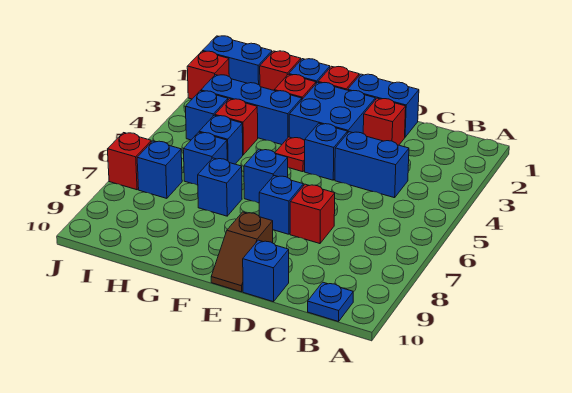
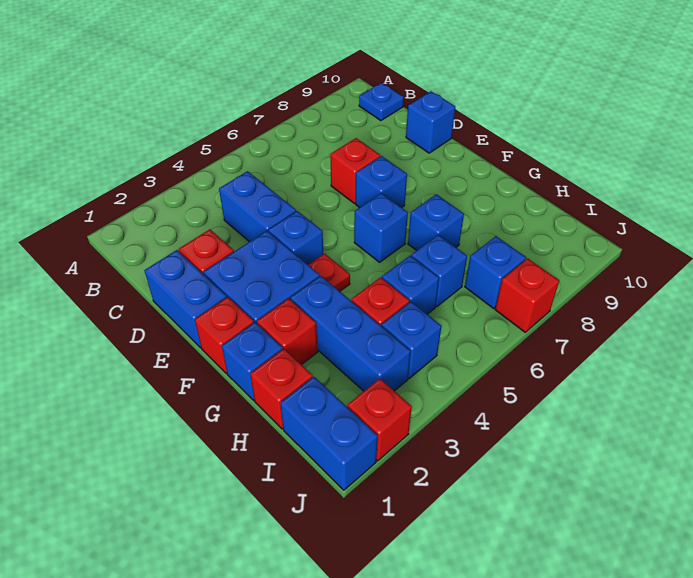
brown 1x2 slope [211,212,273,292] -> none

